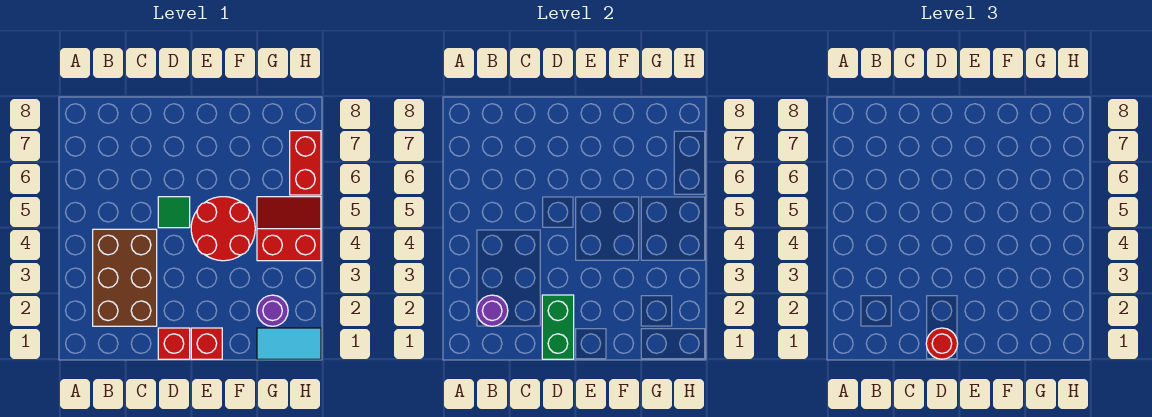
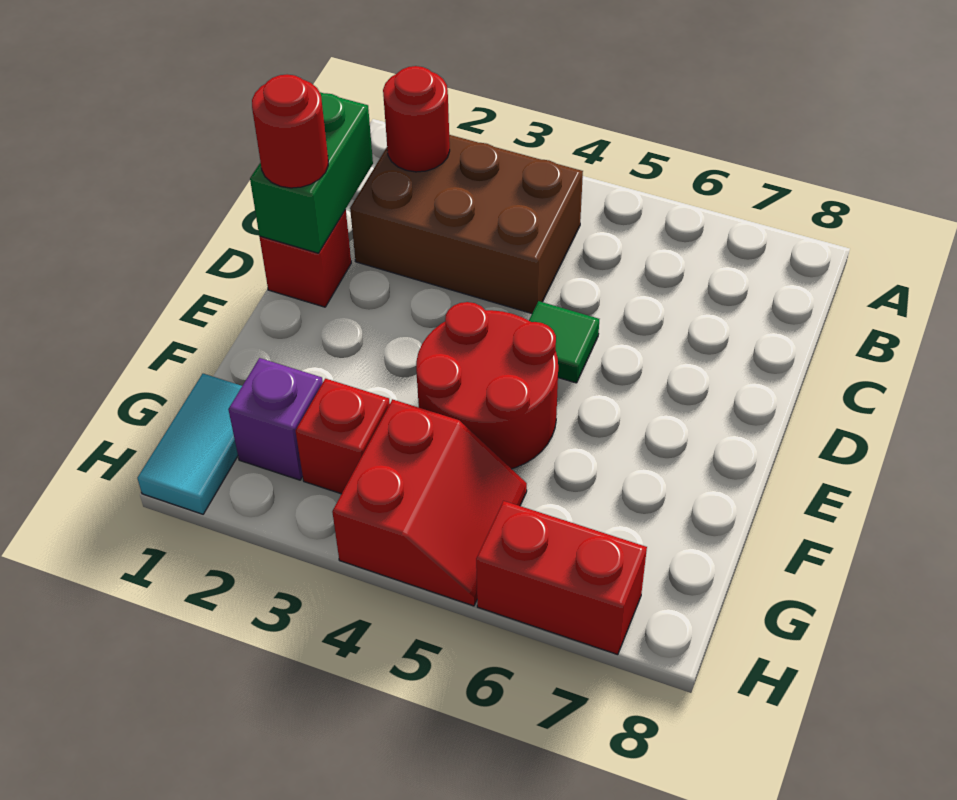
purple 1x1 round brick [477,295,508,326] -> red 1x1 round brick [383,66,450,172]
green 1x2 brick [542,295,574,359] -> green 1x2 brick turned to [250,92,373,253]
red 1x1 brick [191,328,222,359] -> red 1x1 brick moved to [296,379,390,494]
purple 1x1 round brick [257,295,288,326] -> purple 1x1 brick [228,358,323,480]

